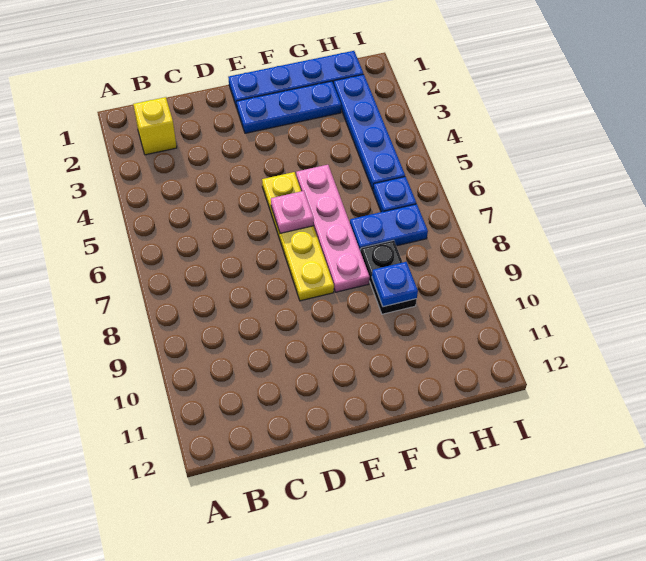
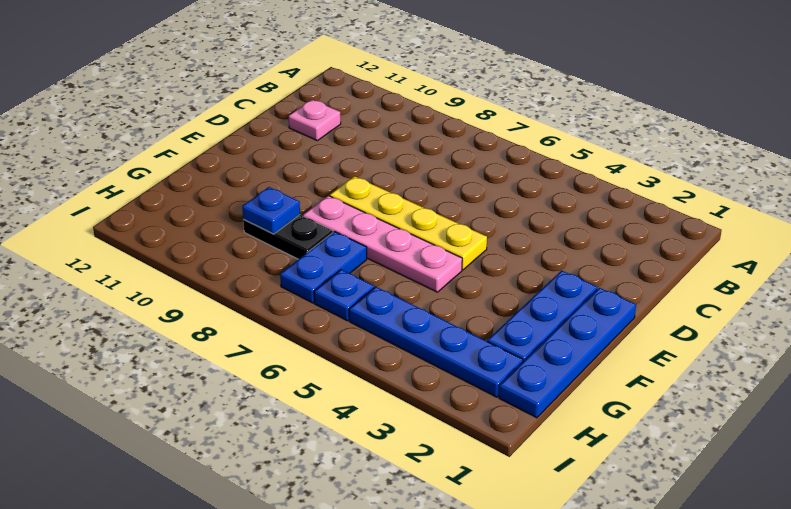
yellow 1x1 brick [133,97,177,155] -> none
pink 1x1 plate [271,191,314,233] -> pink 1x1 plate moved to [289,100,341,141]

